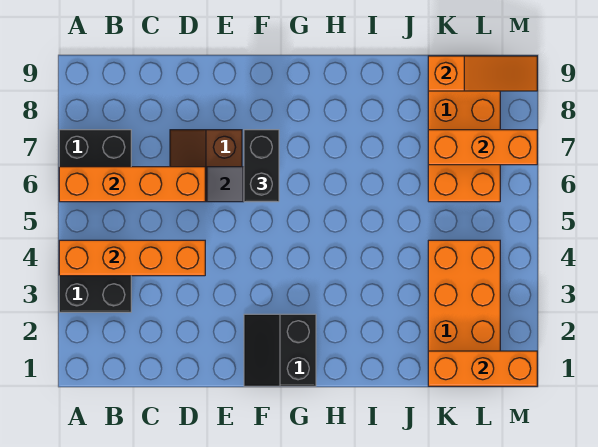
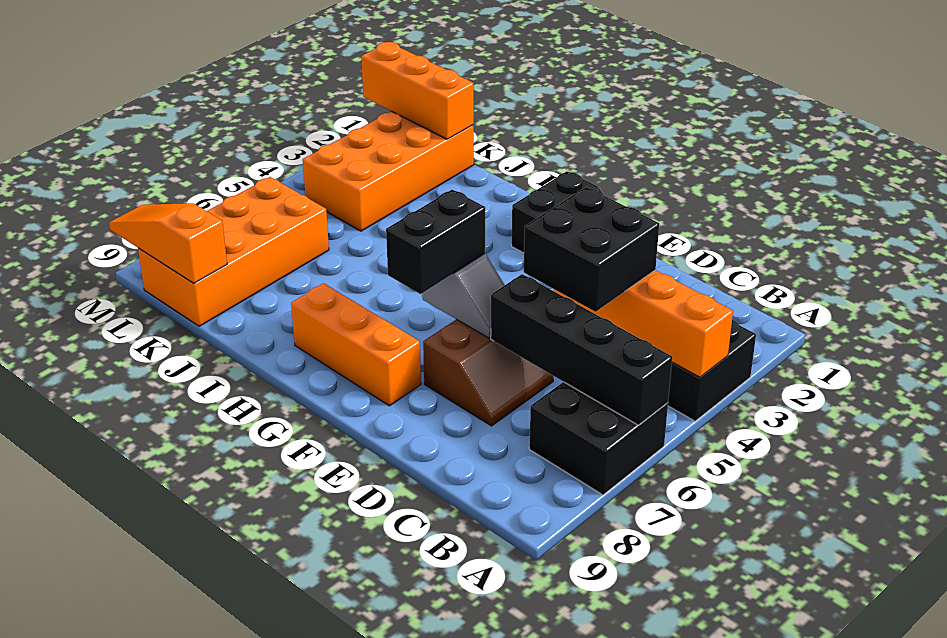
orange 1x4 brick [59,167,205,202] -> black 1x4 brick [491,274,672,425]
none -> black 2x2 brick [524,187,659,312]
orange 1x3 brick [428,130,537,165] -> orange 1x3 brick moved to [291,283,421,406]

